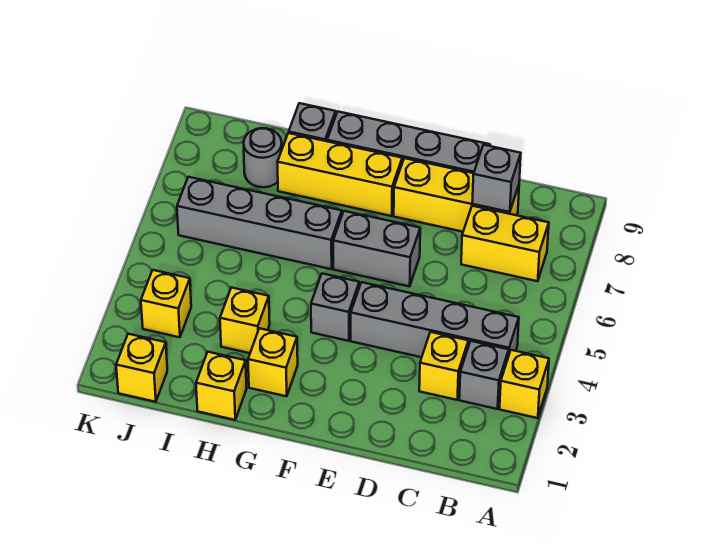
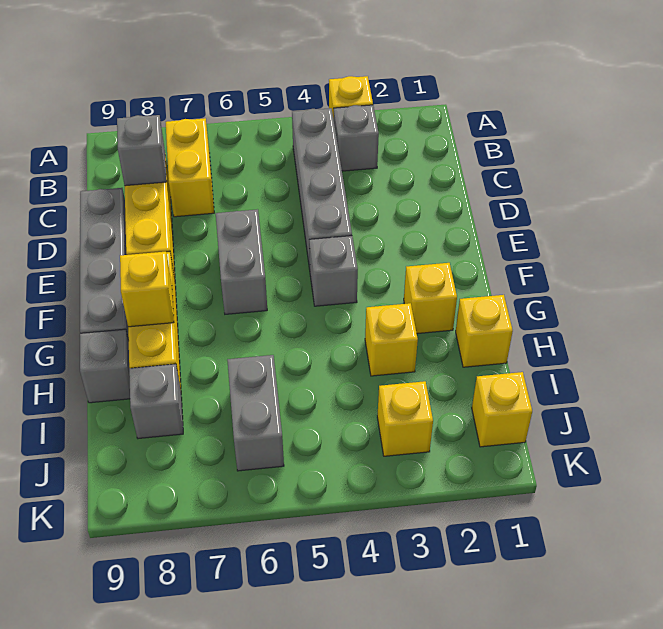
yellow 1x1 brick [419,332,468,400] -> yellow 1x1 brick moved to [120,252,174,327]
grey 1x4 brick [177,177,342,269] -> grey 1x2 brick [227,355,284,471]
grey 1x1 round brick [244,128,282,187] -> grey 1x1 brick [129,364,183,439]

